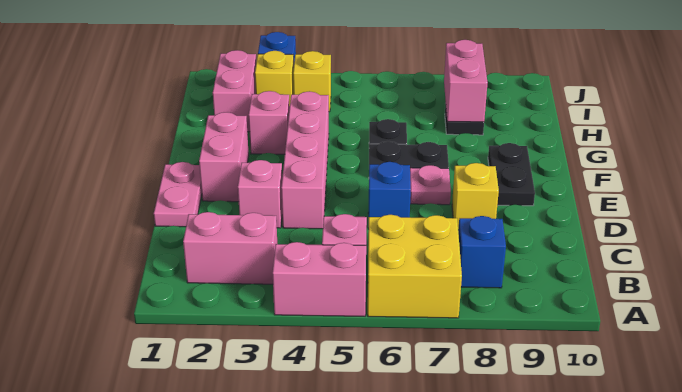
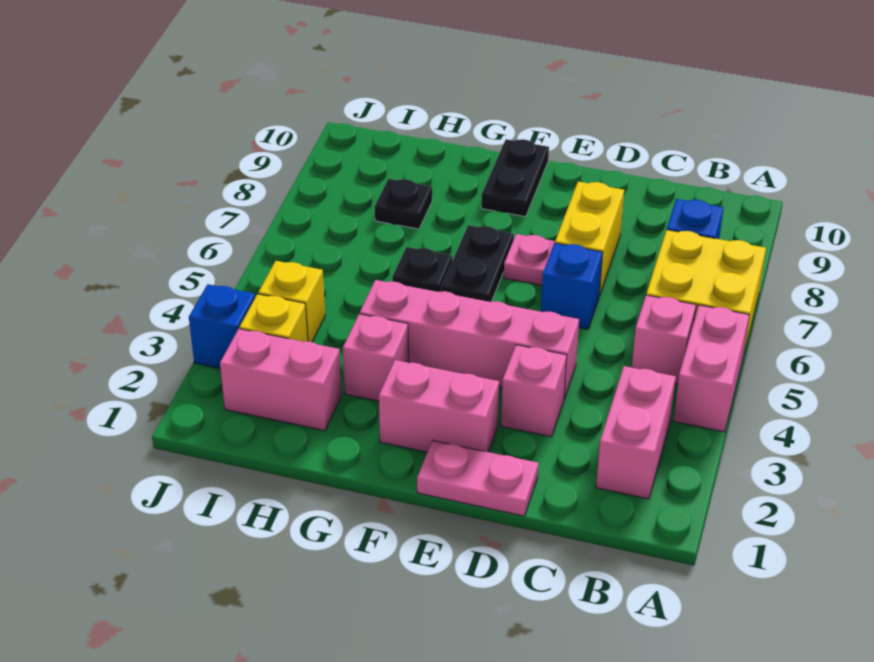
yellow 1x1 brick [452,163,499,229] -> yellow 1x2 brick [555,182,624,296]
black 1x2 plate [488,143,535,206] -> black 1x2 plate turned to [481,139,549,217]
pink 1x2 brick [444,40,488,122] -> none

